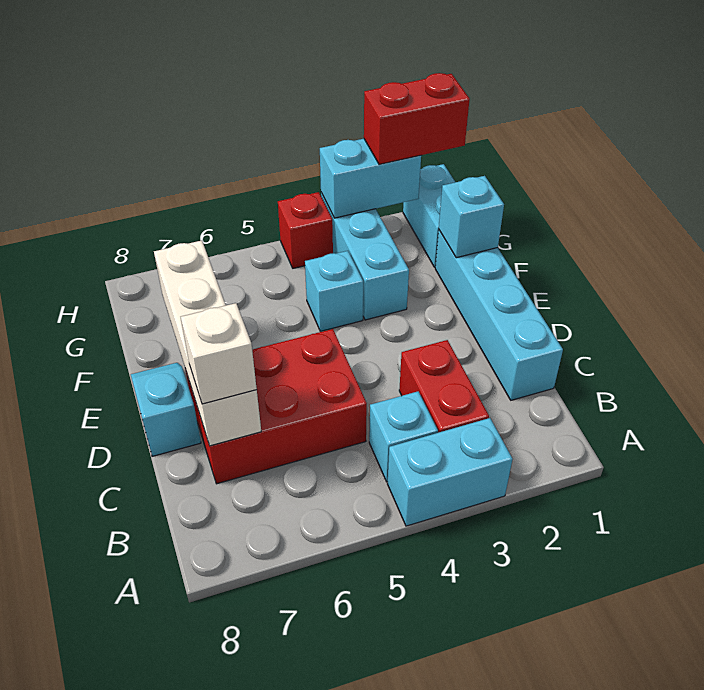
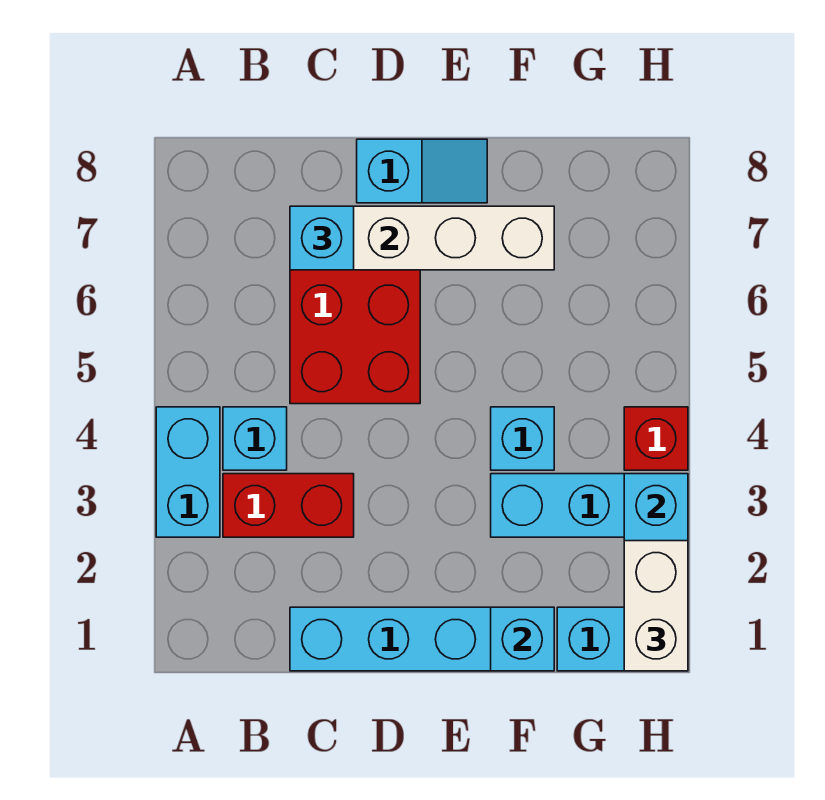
white 1x1 brick [181,303,257,404] -> cyan 1x1 brick [290,206,354,270]
red 1x2 brick [364,73,470,164] -> white 1x2 brick [624,541,688,671]

